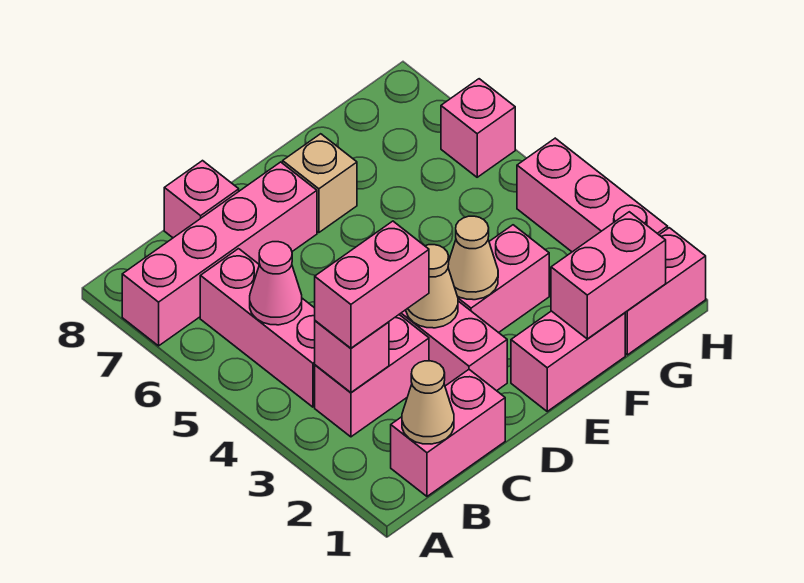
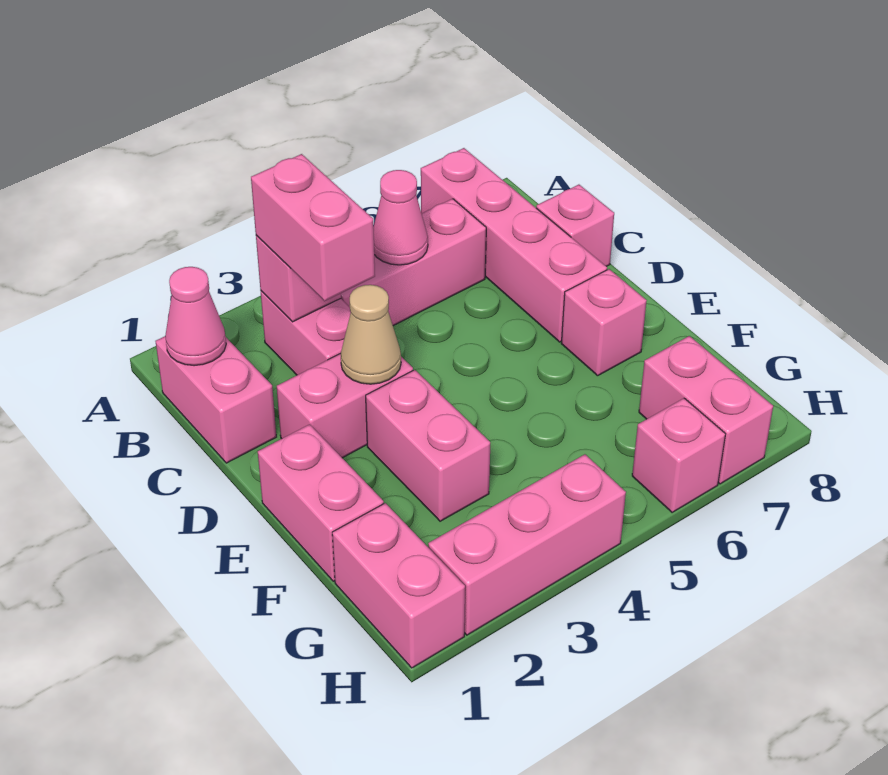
tan 1x1 cone [402,361,454,444] -> pink 1x1 cone [165,267,226,366]
tan 1x1 cone [448,216,498,300] -> none
tan 1x1 brick [283,134,357,233] -> pink 1x1 brick [561,269,647,376]
pink 1x2 brick [551,212,666,339] -> pink 1x2 brick moved to [639,336,773,484]

